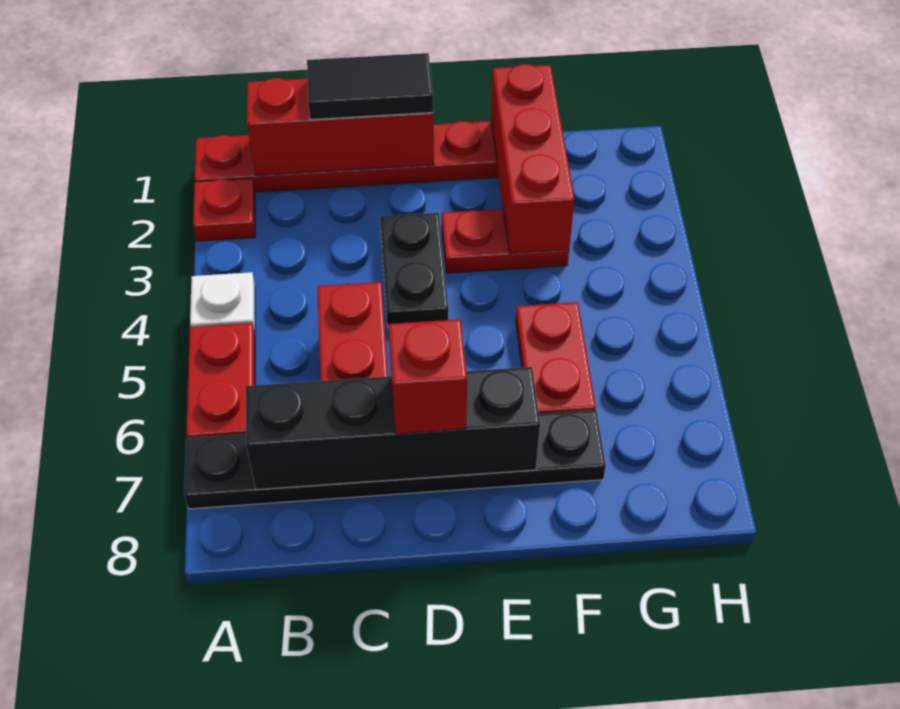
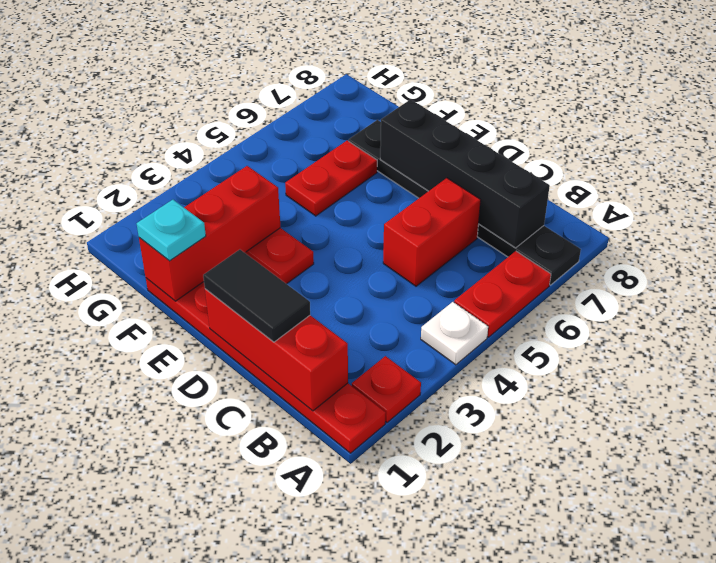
black 1x2 plate [380,213,448,327] -> none
red 1x1 brick [388,319,467,434] -> none
none -> cyan 1x1 plate [137,200,206,261]

